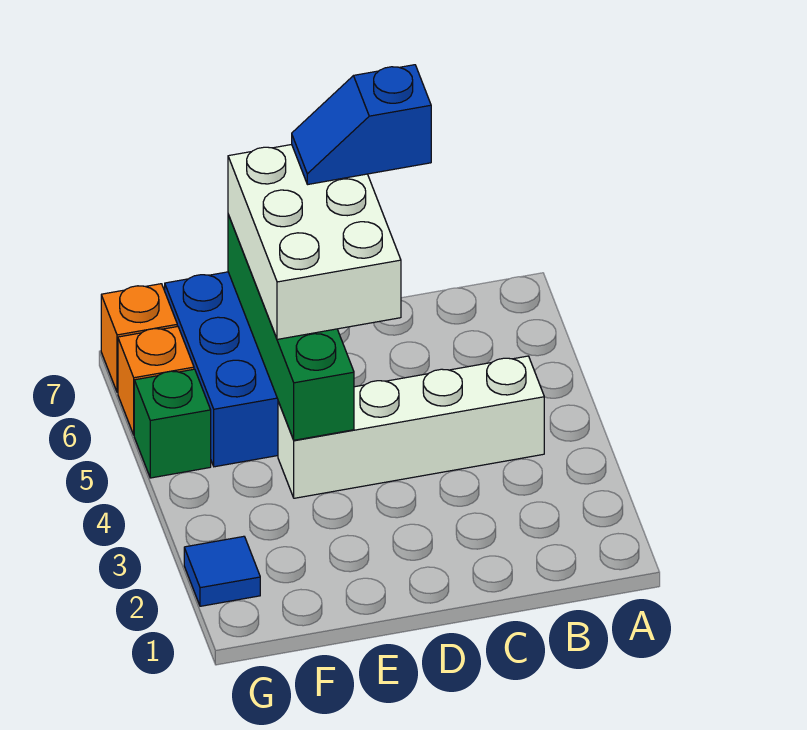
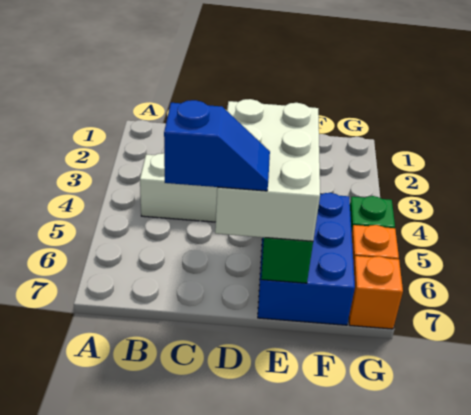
blue 1x1 tile [184,536,260,606] -> none

